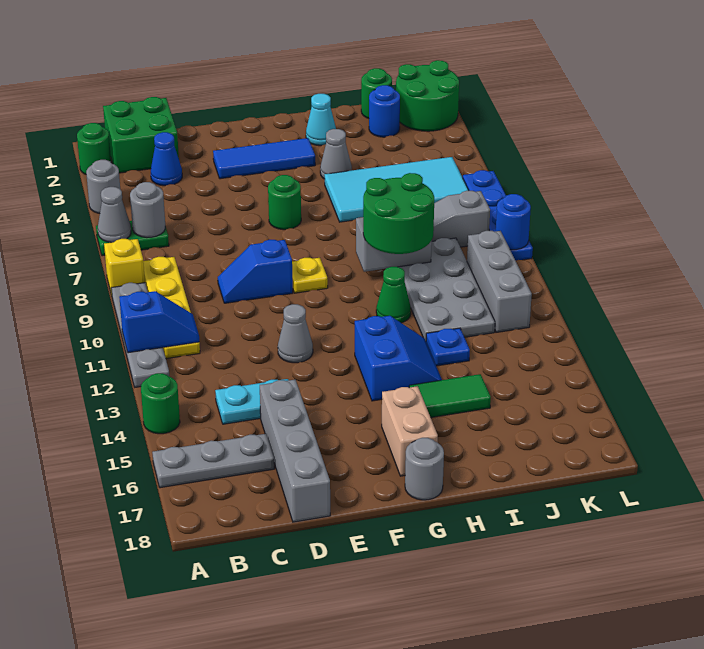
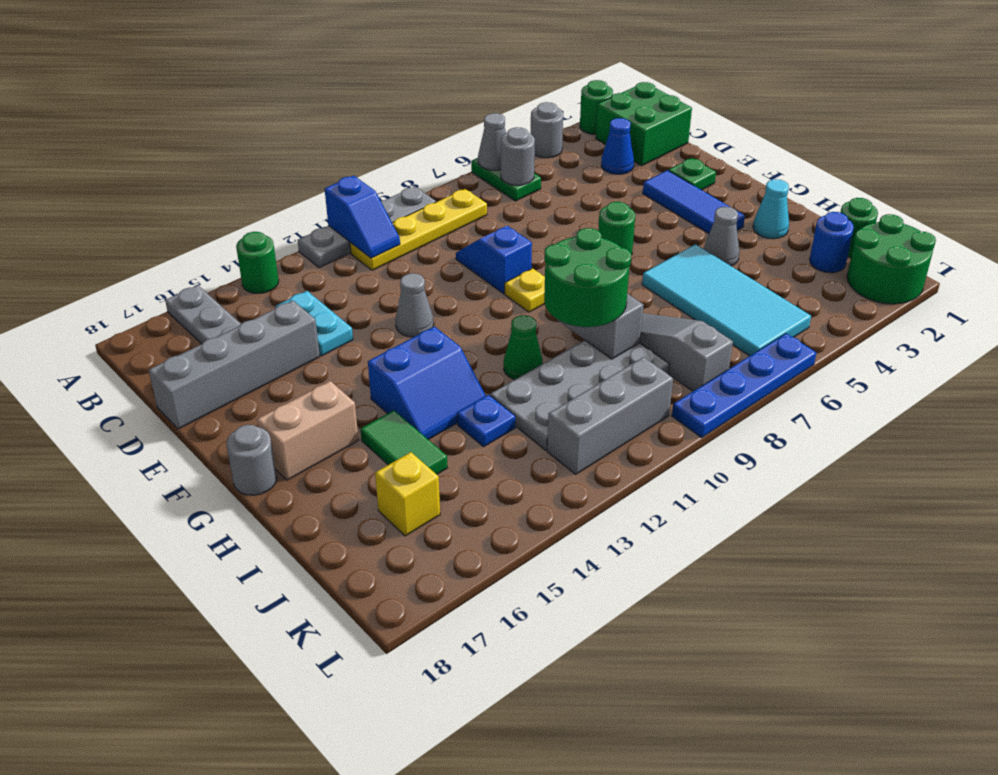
yellow 1x1 brick [104,239,145,295] -> yellow 1x1 brick moved to [375,452,440,536]
none -> green 1x1 plate [669,158,716,190]
blue 1x1 round brick [496,194,531,250] -> none

